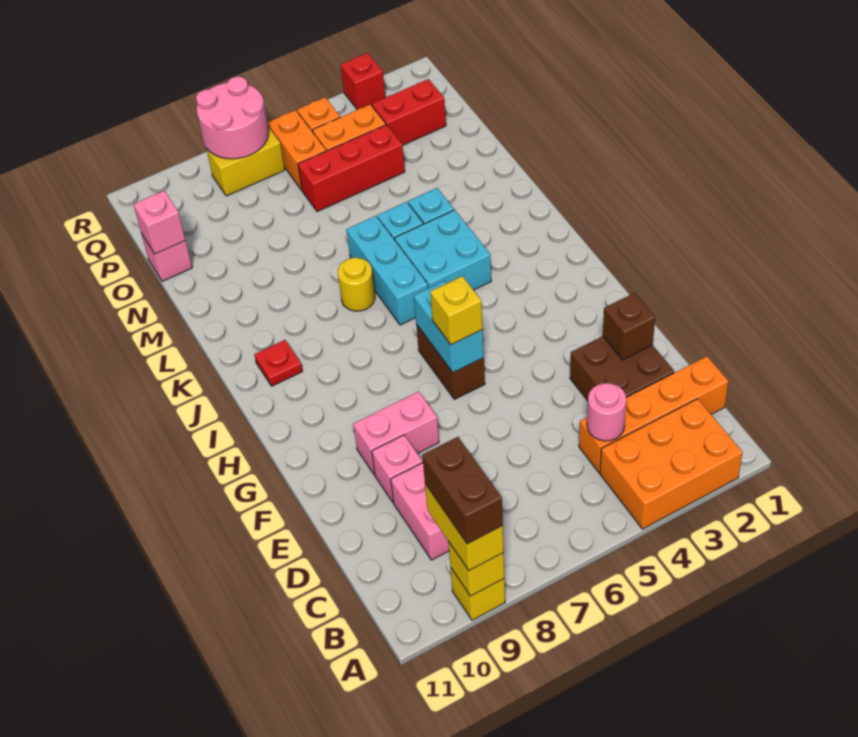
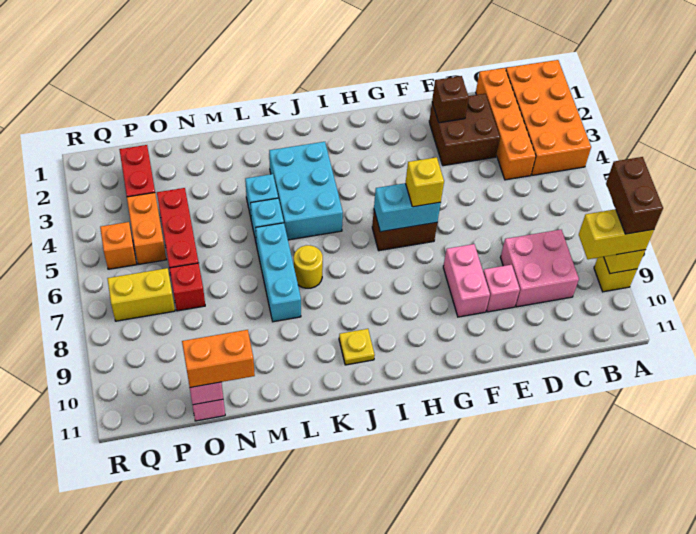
orange 2x3 brick [600,399,743,529] -> orange 2x4 brick [506,60,591,175]
brown 1x2 brick [422,437,503,544] -> brown 1x2 brick turned to [606,157,663,234]
pink 1x1 round brick [587,383,626,441] -> none
cyan 2x2 brick [395,210,491,290] -> cyan 2x3 brick [269,142,343,240]
cyan 1x3 brick [346,216,428,325] -> cyan 1x3 brick turned to [256,223,301,322]
red 1x1 plate [254,340,303,386] -> yellow 1x1 plate [339,329,375,365]
orange 1x2 brick [267,110,326,190] -> orange 1x2 brick moved to [182,330,255,388]
yellow 1x2 brick [207,127,285,196] -> yellow 1x2 brick turned to [107,268,175,321]
pink 2x2 round brick [196,77,269,159] -> none
red 1x1 brick [341,53,385,110] -> red 1x1 brick moved to [169,263,205,311]

